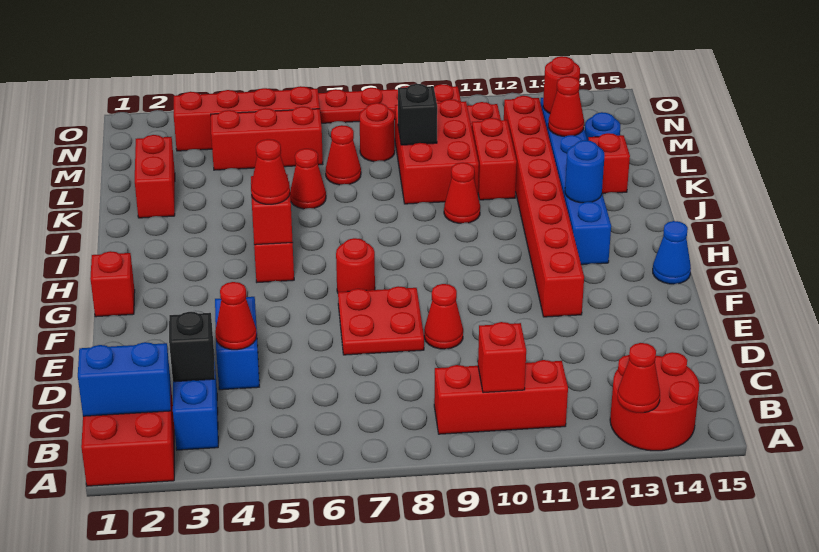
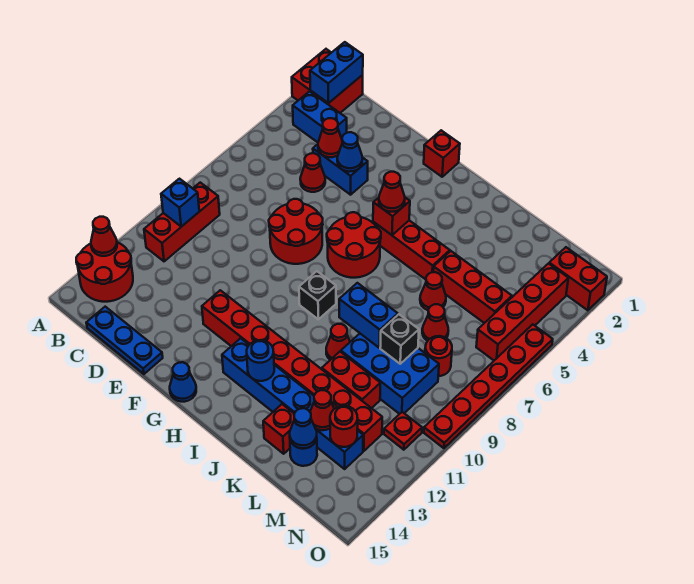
red 1x1 brick [478,322,526,393] -> blue 1x1 brick [161,179,199,227]
black 1x1 brick [169,312,215,382] -> black 1x1 brick moved to [299,271,336,319]
none -> blue 1x3 plate [86,307,163,374]
none -> blue 1x1 cone [337,132,362,172]
red 2x2 plate [338,286,424,355] -> red 2x2 round brick [269,199,323,264]
red 1x1 cone [424,284,463,349] -> red 1x1 cone moved to [300,153,325,192]
red 1x1 round brick [336,238,375,292] -> red 2x2 round brick [327,212,381,278]
none -> blue 1x2 brick [339,283,398,348]
red 1x2 brick [135,135,175,218] -> red 1x2 brick moved to [549,247,607,310]
red 2x3 brick [395,99,479,204] -> blue 2x3 brick [341,334,439,414]
none -> blue 1x1 cone [290,408,317,448]
red 1x3 brick [211,107,323,170] -> red 1x3 brick turned to [433,251,512,323]

